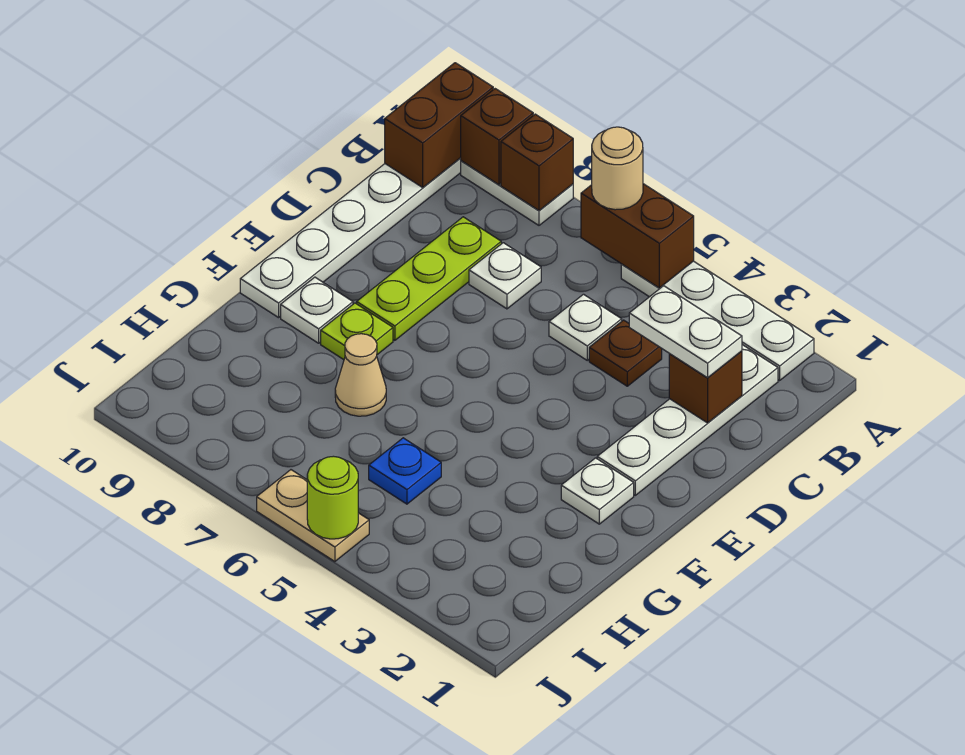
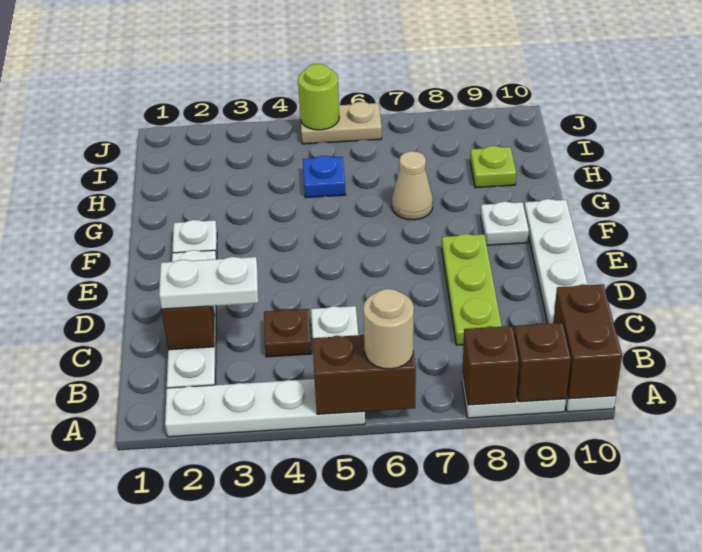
white 1x1 plate [469,243,541,309] -> none
lime 1x1 plate [321,303,393,360] -> lime 1x1 plate moved to [470,146,516,188]

